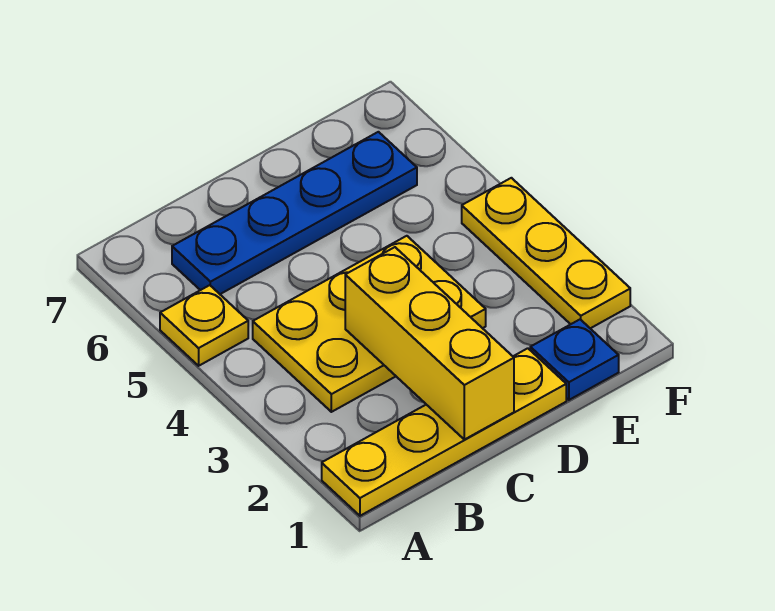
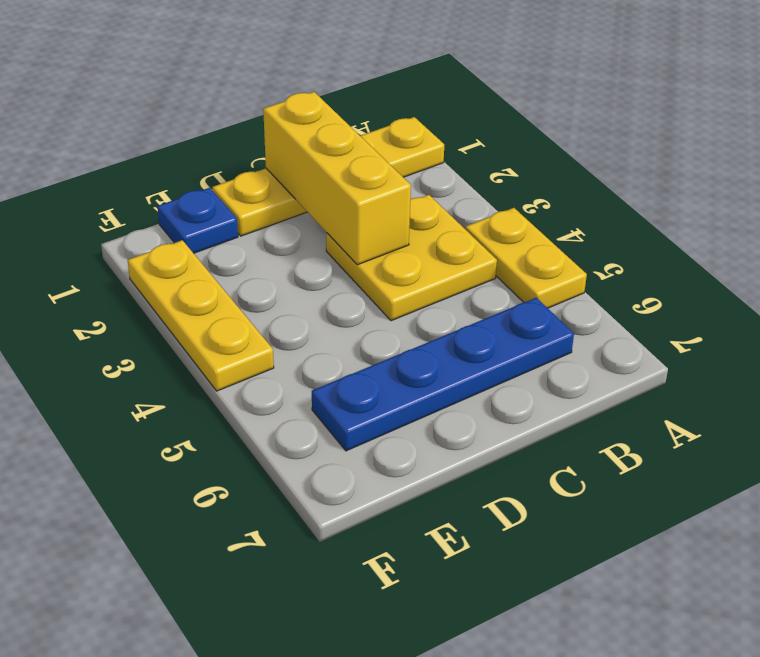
yellow 1x1 plate [160,285,248,366] -> yellow 1x2 plate [465,208,587,308]
yellow 2x3 plate [253,236,486,412] -> yellow 2x2 plate [326,195,497,321]

